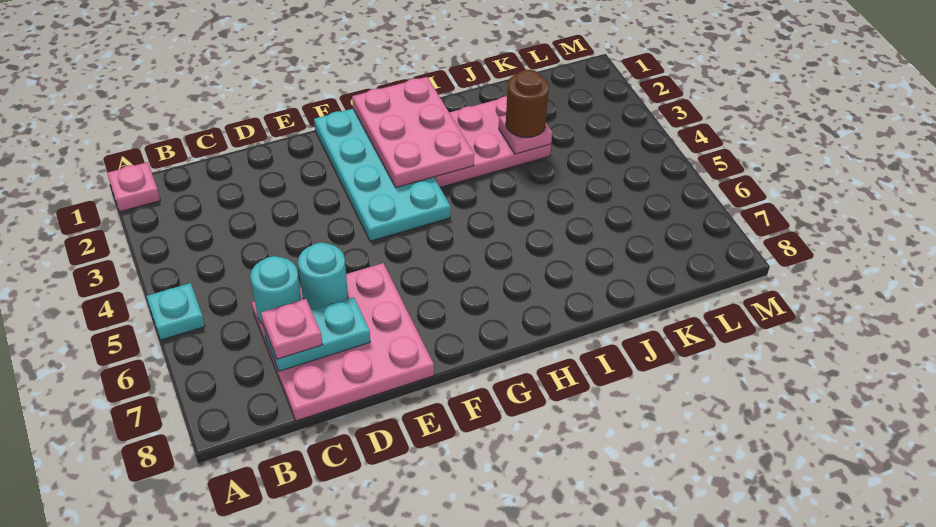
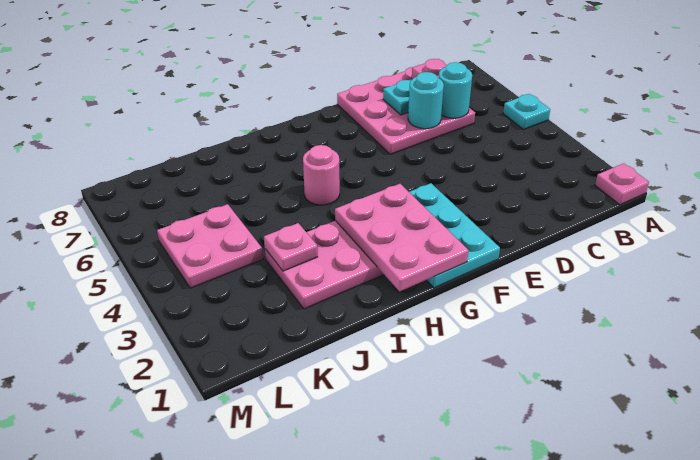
cyan 2x4 plate [314,109,451,241] -> cyan 2x3 plate [409,183,500,288]
none -> pink 1x1 round brick [303,145,340,205]
brown 1x1 round brick [506,70,549,137] -> none
none -> pink 2x2 plate [157,204,263,288]

